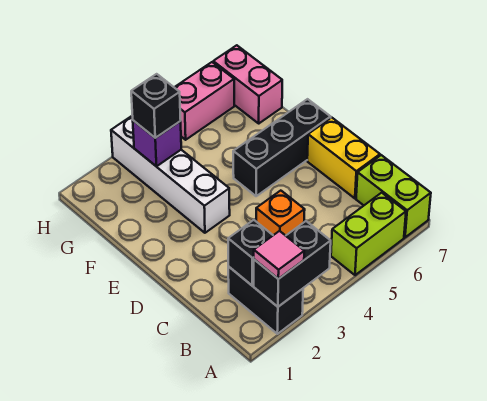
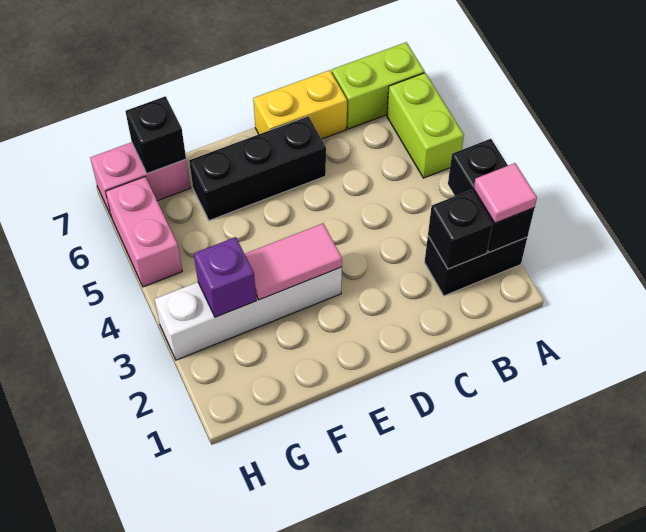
orange 1x1 brick [256,191,305,236] -> none
none -> pink 1x2 tile [245,223,342,300]
black 1x3 brick [233,99,331,196] -> black 1x3 brick turned to [189,116,326,221]
black 1x1 brick [131,74,181,138] -> black 1x1 brick moved to [125,96,186,174]

